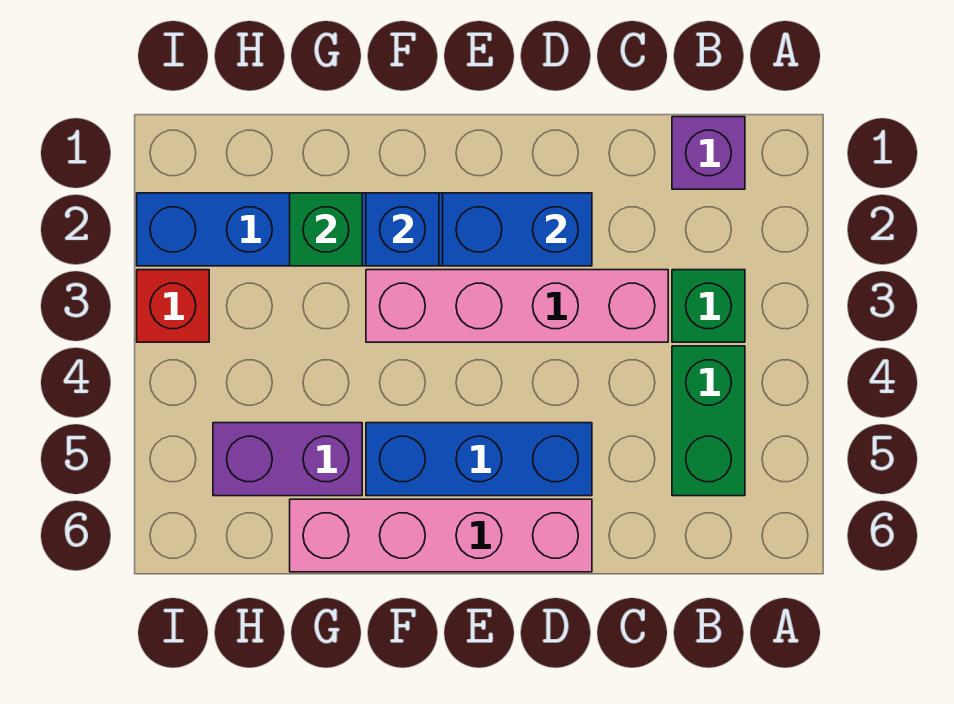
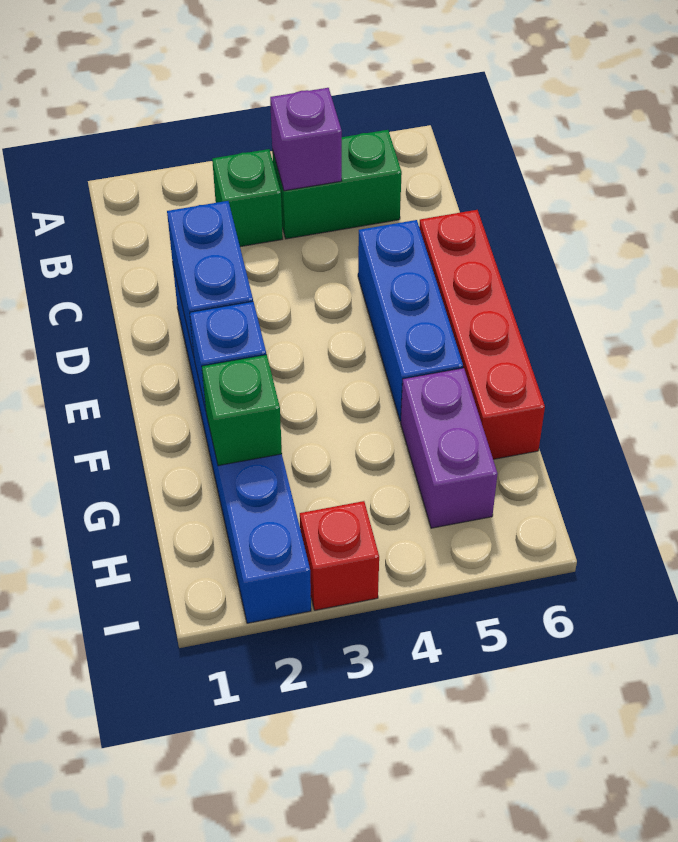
purple 1x1 brick [672,117,745,189] -> purple 1x1 brick moved to [270,88,342,191]
pink 1x4 brick [366,270,668,342] -> none
pink 1x4 brick [290,499,592,572] -> red 1x4 brick [419,210,545,459]

